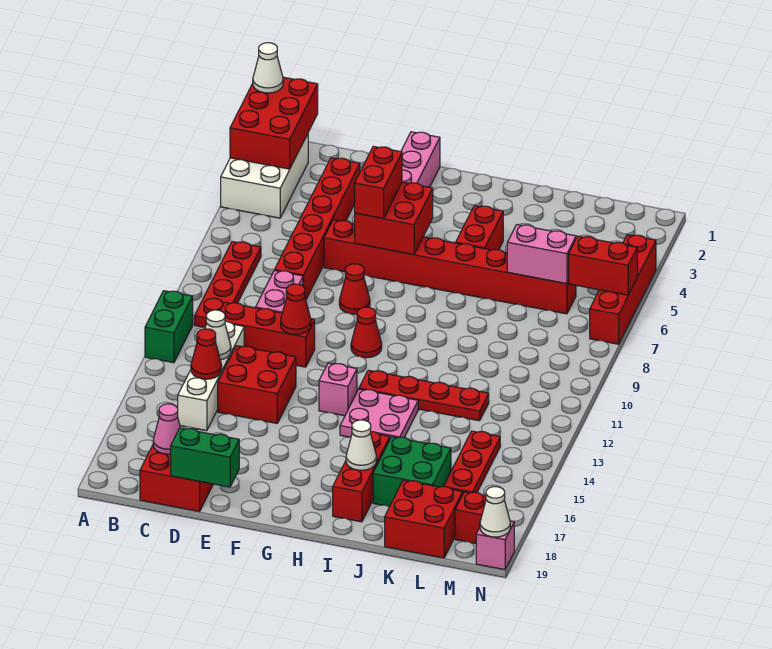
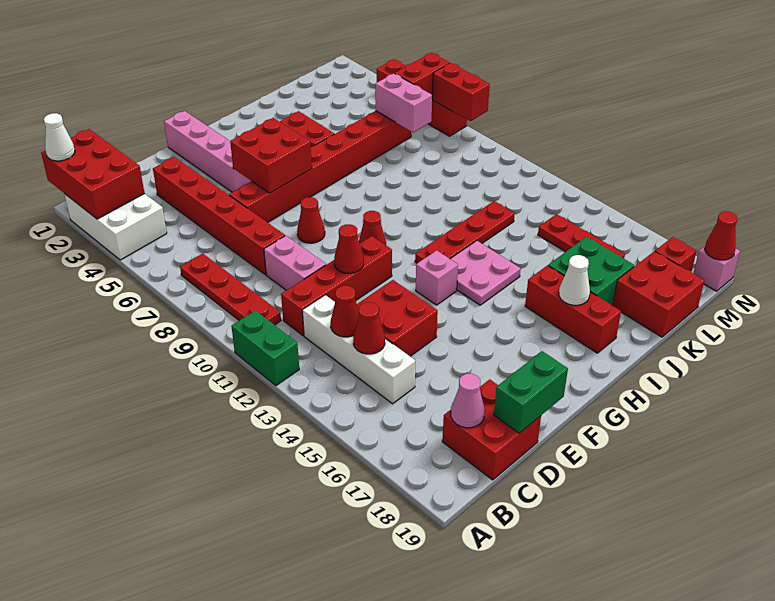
red 1x3 brick [220,302,315,367] -> red 1x4 brick [281,236,392,336]
white 1x1 cone [205,310,231,360] -> red 1x1 cone [331,286,359,337]
red 1x2 brick [355,146,402,218] -> red 1x2 brick moved to [432,63,490,121]
pink 1x2 brick [507,225,576,284] -> pink 1x2 brick turned to [375,73,432,132]
white 1x1 cone [480,487,510,537] -> red 1x1 cone [705,211,738,260]

